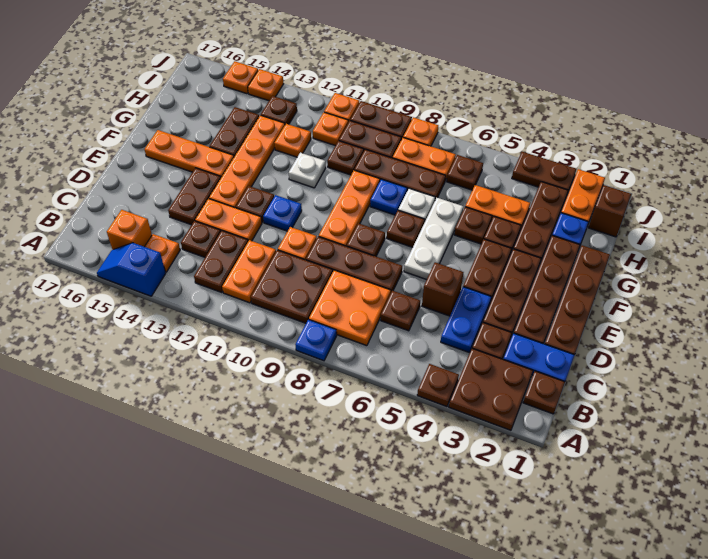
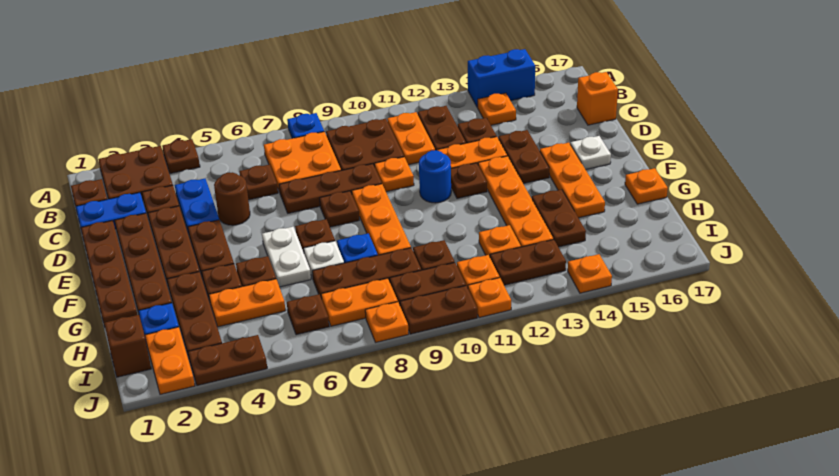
blue 1x2 slope [97,243,166,296] -> blue 1x2 brick [468,49,535,107]
orange 1x1 brick [107,210,152,250] -> orange 1x1 brick moved to [577,72,618,125]
brown 1x1 brick [422,262,463,316] -> brown 1x1 round brick [214,172,250,225]
white 1x3 plate [404,198,463,280] -> white 1x2 plate [262,227,311,287]
blue 1x1 plate [263,195,302,231] -> blue 1x1 round brick [419,150,451,203]
orange 1x3 plate [145,130,234,177] -> orange 1x3 plate turned to [540,143,605,218]
white 1x1 plate [289,153,326,188] -> white 1x1 plate moved to [570,136,611,170]
brown 1x1 plate [261,96,297,124] -> brown 1x2 plate [490,239,566,285]
orange 1x1 plate [223,61,258,94] -> orange 1x1 plate moved to [625,168,668,204]

